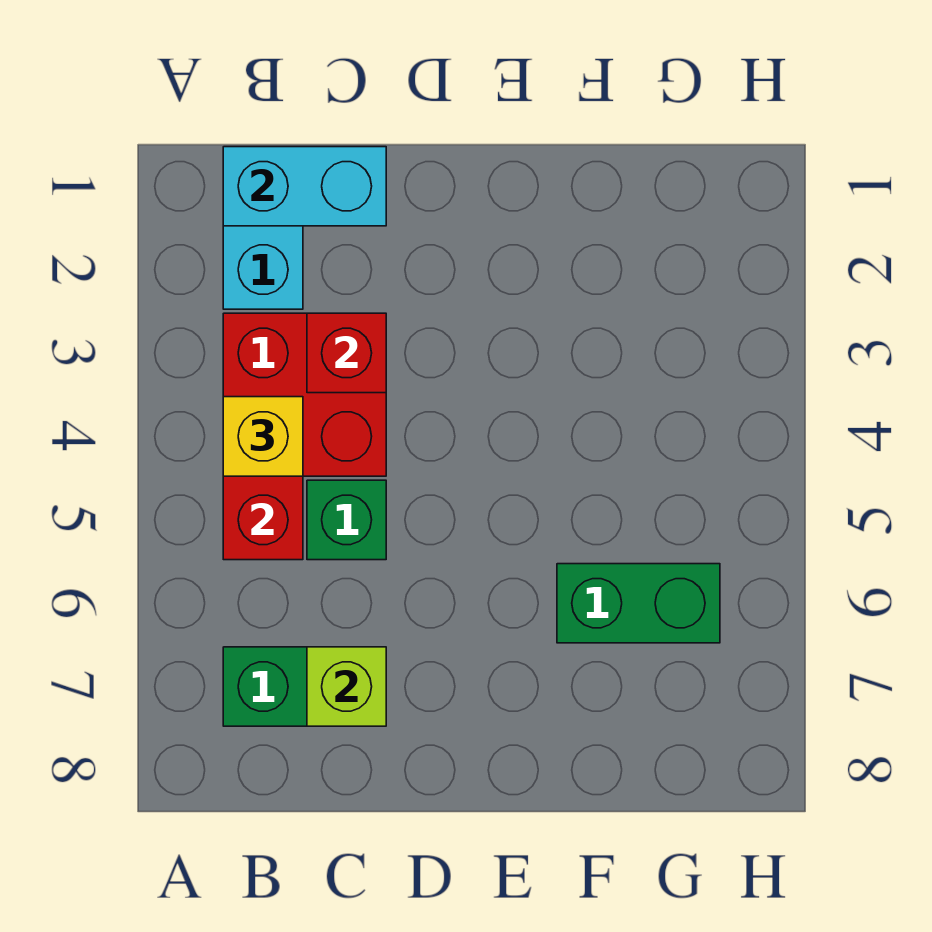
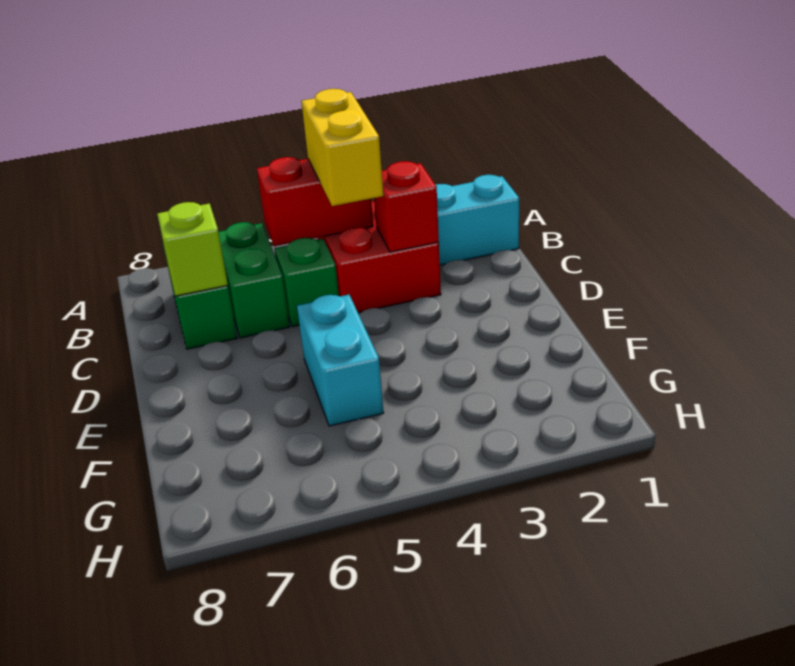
cyan 1x2 brick [223,147,386,226] -> cyan 1x2 brick moved to [297,295,384,426]
yellow 1x1 brick [223,397,303,476] -> yellow 1x2 brick [301,89,383,206]
green 1x2 brick [557,564,720,643] -> green 1x2 brick moved to [219,222,289,338]

